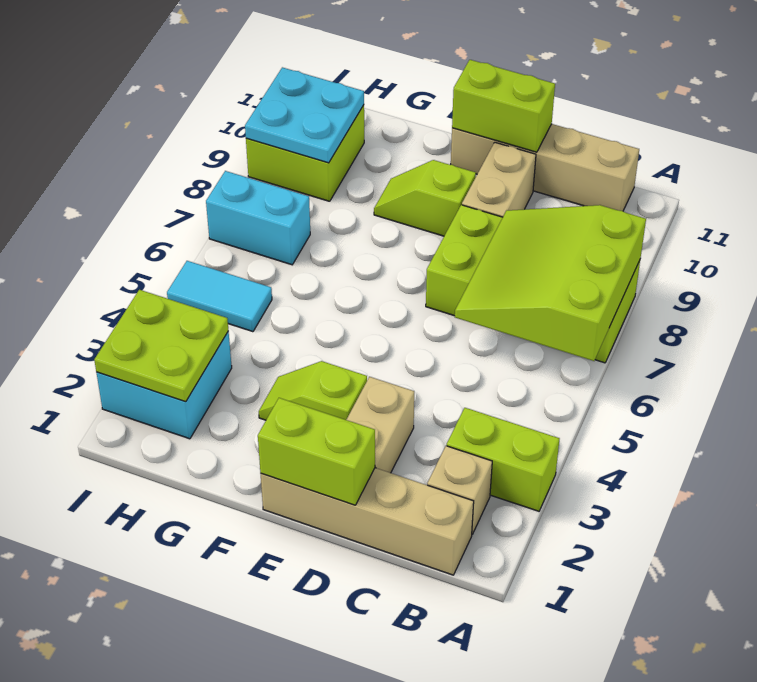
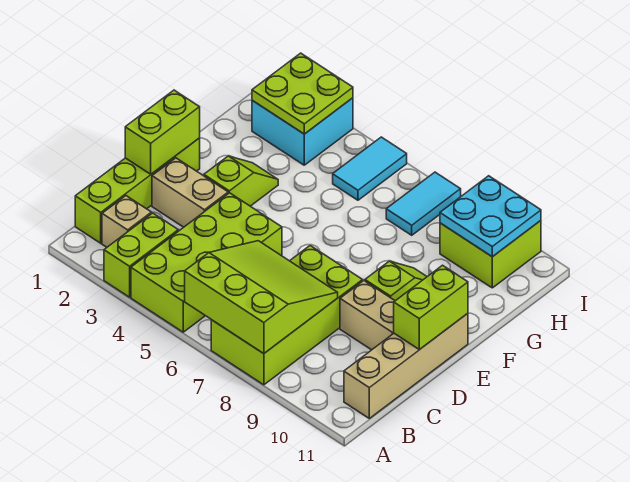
none -> lime 2x4 brick [131,193,282,332]
tan 1x4 brick [261,468,474,575] -> lime 1x4 brick [75,138,200,243]
cyan 1x2 brick [206,171,310,265] -> cyan 1x2 tile [386,172,461,235]

